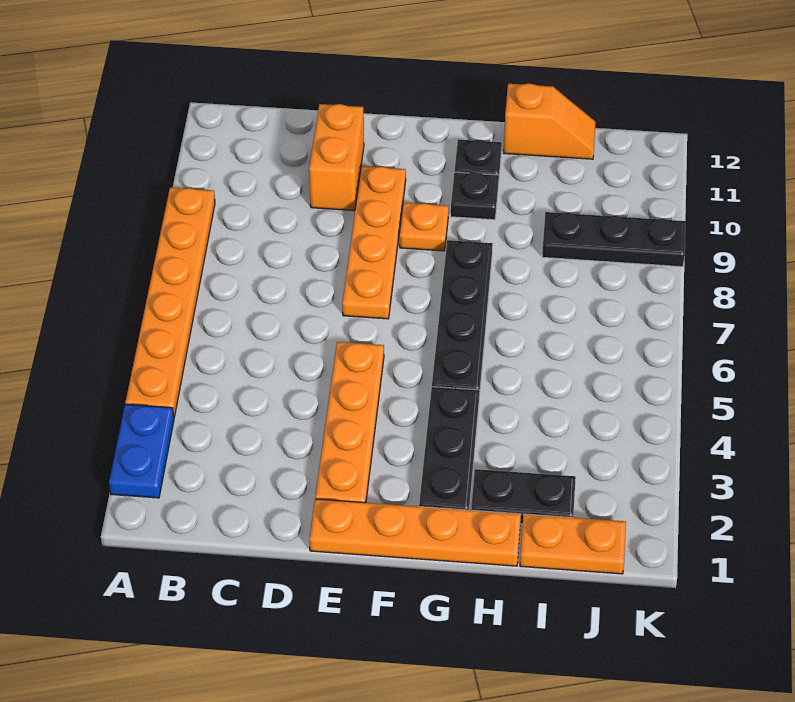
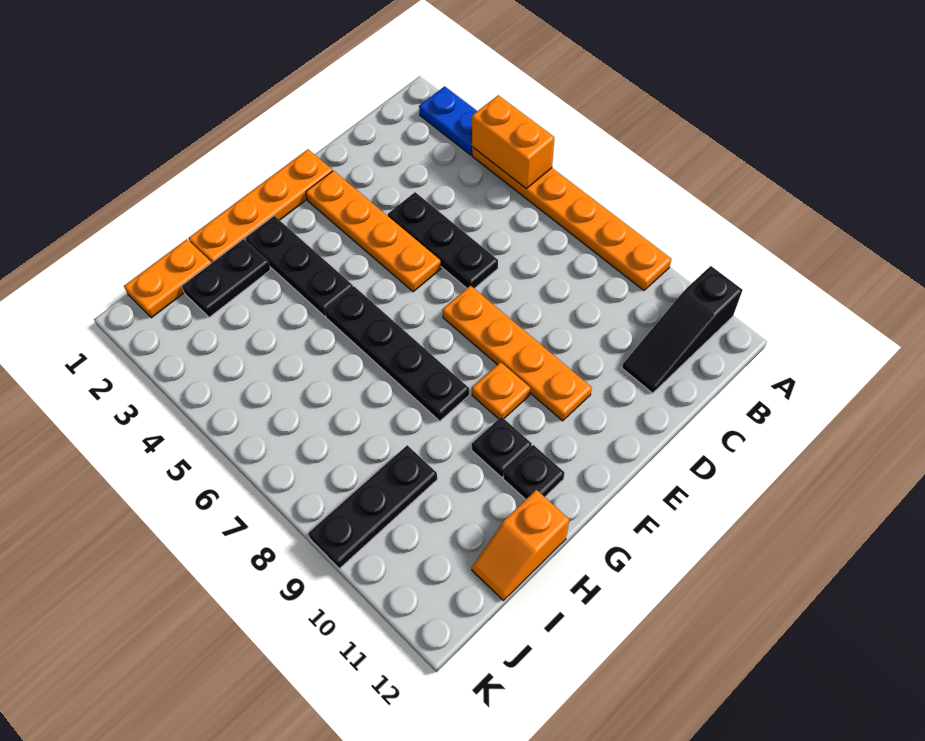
none -> black 1x3 slope [622,266,743,393]
none -> black 1x3 plate [388,192,498,289]
orange 1x2 brick [309,104,364,211] -> orange 1x2 brick moved to [472,95,555,188]

